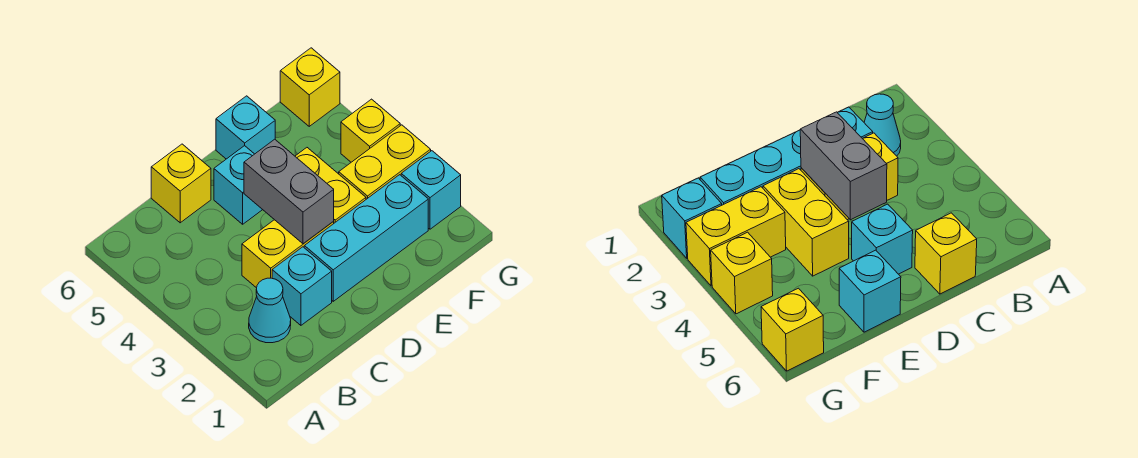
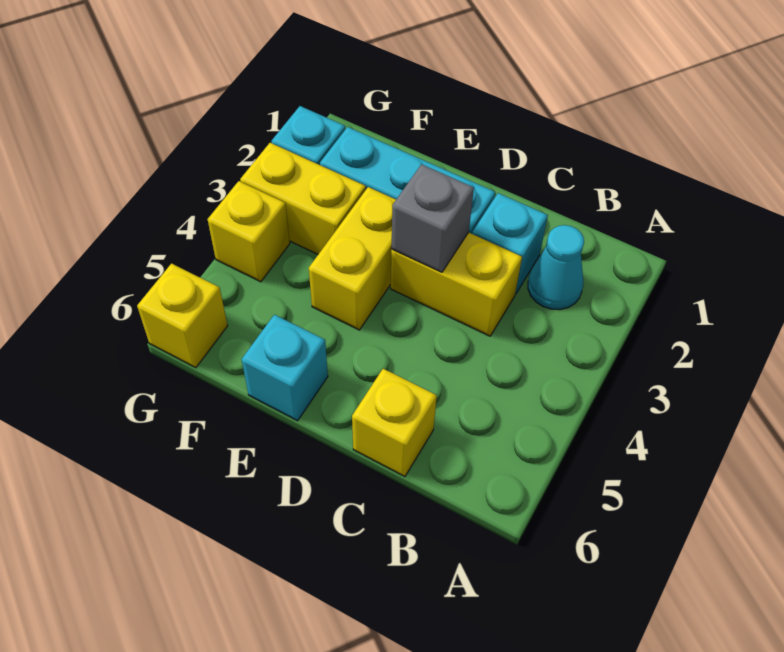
grey 1x2 brick [244,139,334,244] -> grey 1x1 brick [392,164,474,272]
cyan 1x1 brick [214,146,262,224] -> none

